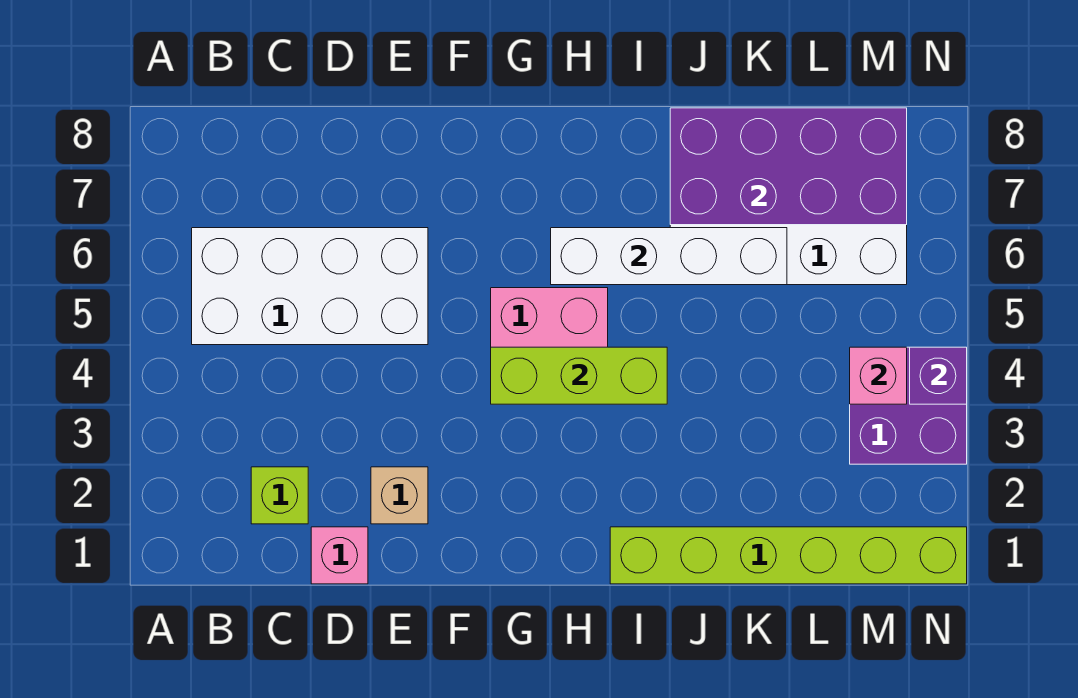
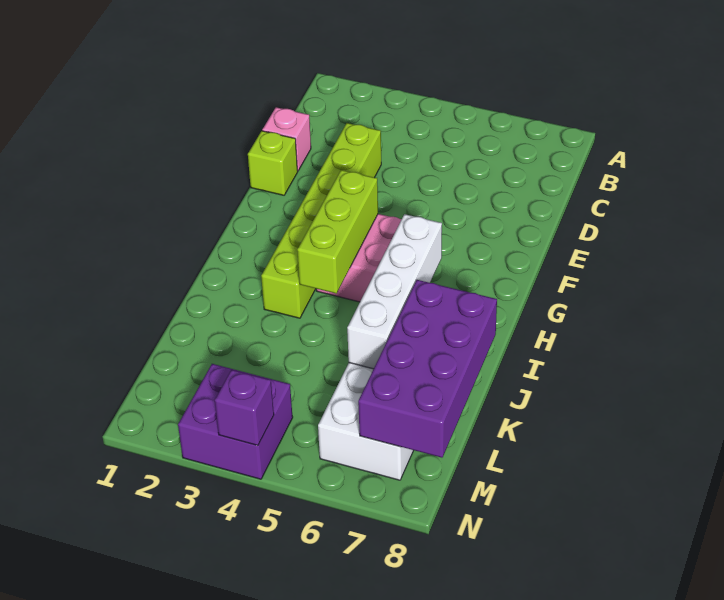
white 2x4 brick [192,228,428,345] -> none
lime 1x1 brick [251,467,308,524] -> lime 1x1 brick moved to [248,131,298,195]
tan 1x1 brick [371,467,428,524] -> none
lime 1x6 brick [610,527,967,584] -> lime 1x6 brick moved to [261,123,381,318]
pink 1x1 brick [850,347,907,404] -> none

